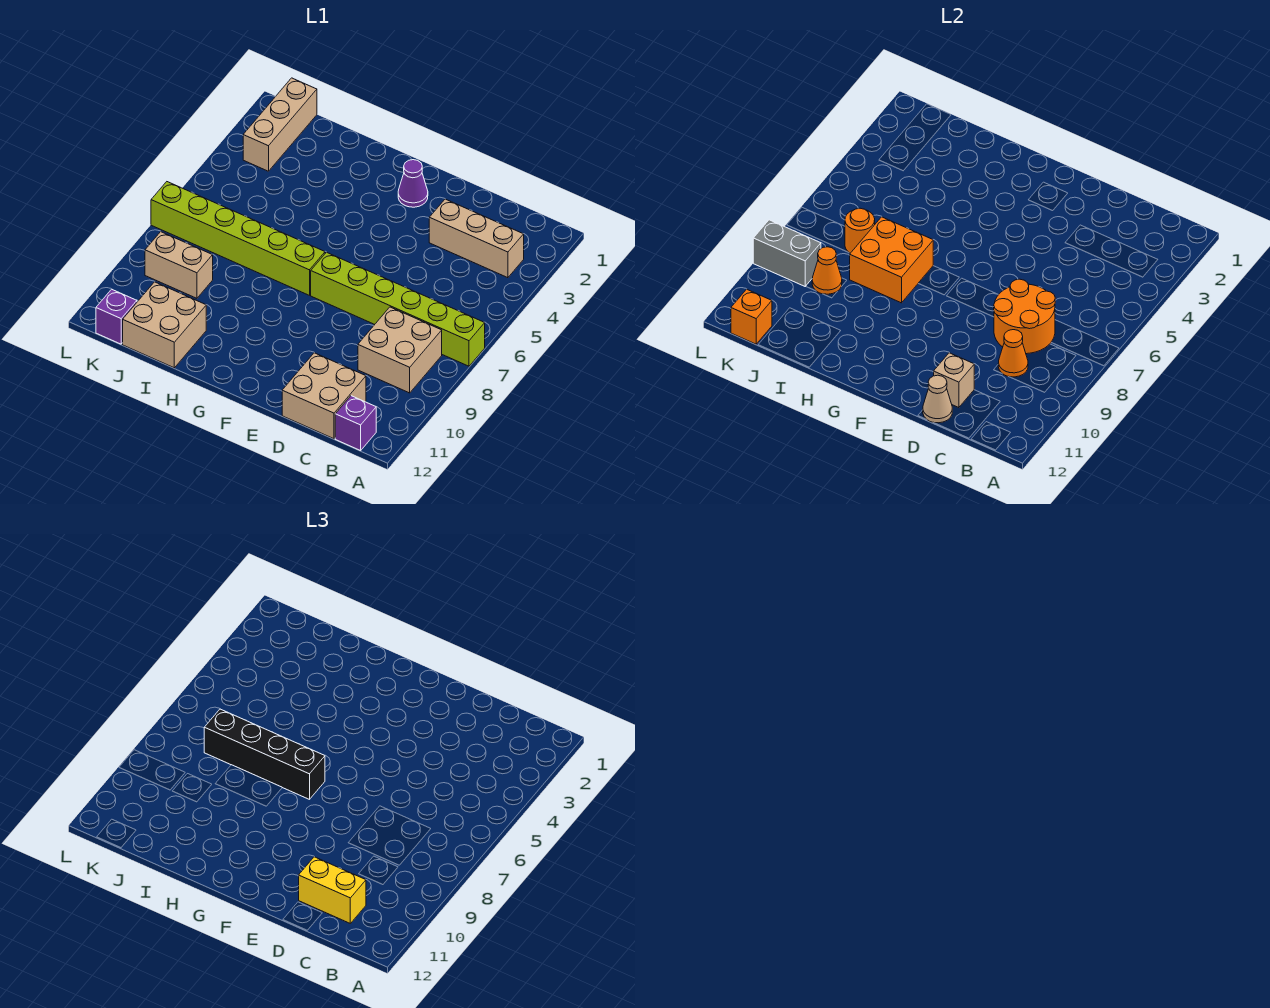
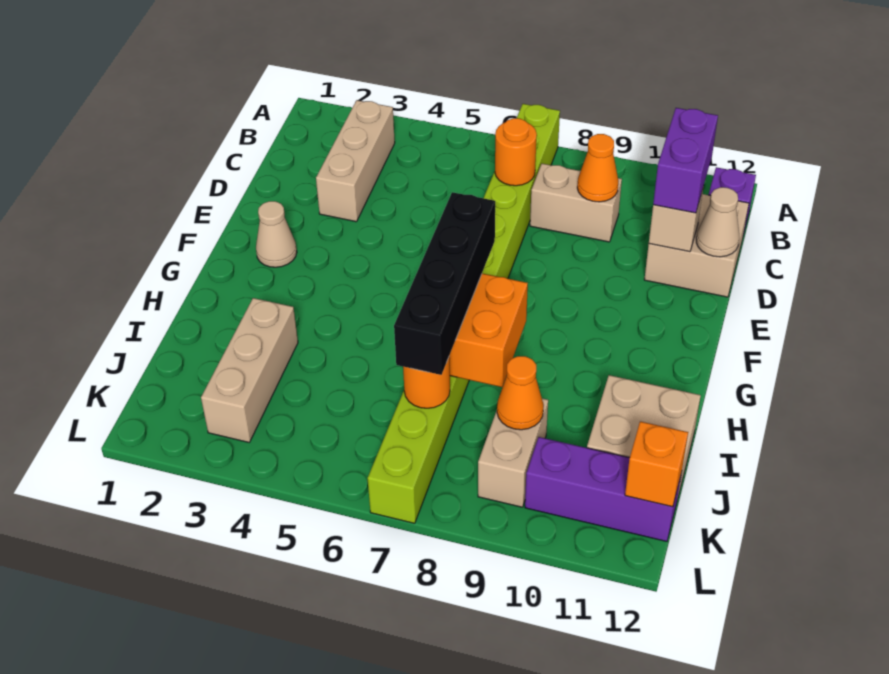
tan 2x2 brick [358,307,442,393] -> tan 1x2 brick [530,164,622,242]
orange 2x2 round brick [994,279,1055,354] -> orange 1x1 round brick [495,118,537,186]
yellow 1x2 brick [299,857,366,923] -> purple 1x2 brick [653,108,718,213]
purple 1x1 cone [398,160,428,207] -> tan 1x1 cone [256,201,297,267]
tan 1x3 brick [243,78,317,171] -> tan 1x3 brick turned to [201,298,298,442]
grey 1x2 brick [753,220,821,286] -> none
purple 1x1 brick [96,289,137,344] -> purple 1x3 brick [525,437,682,541]

